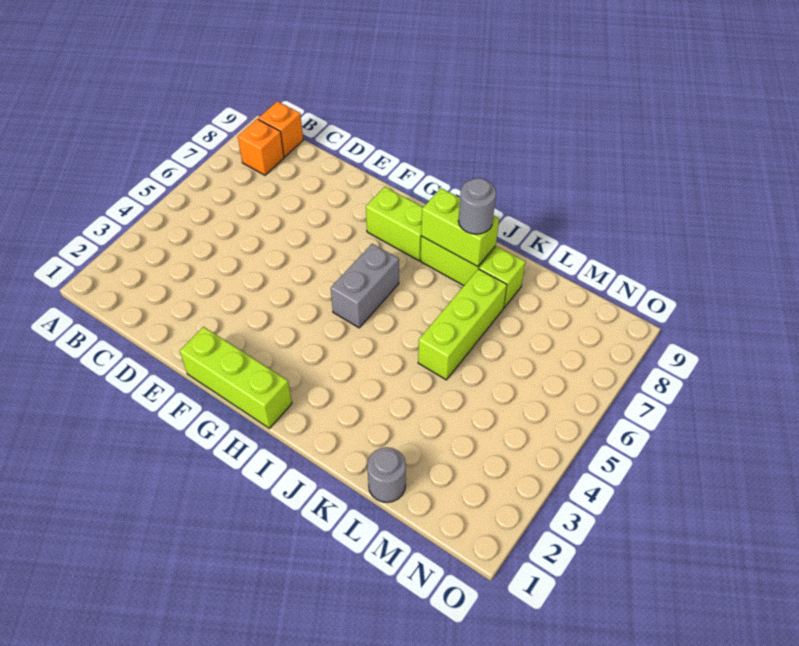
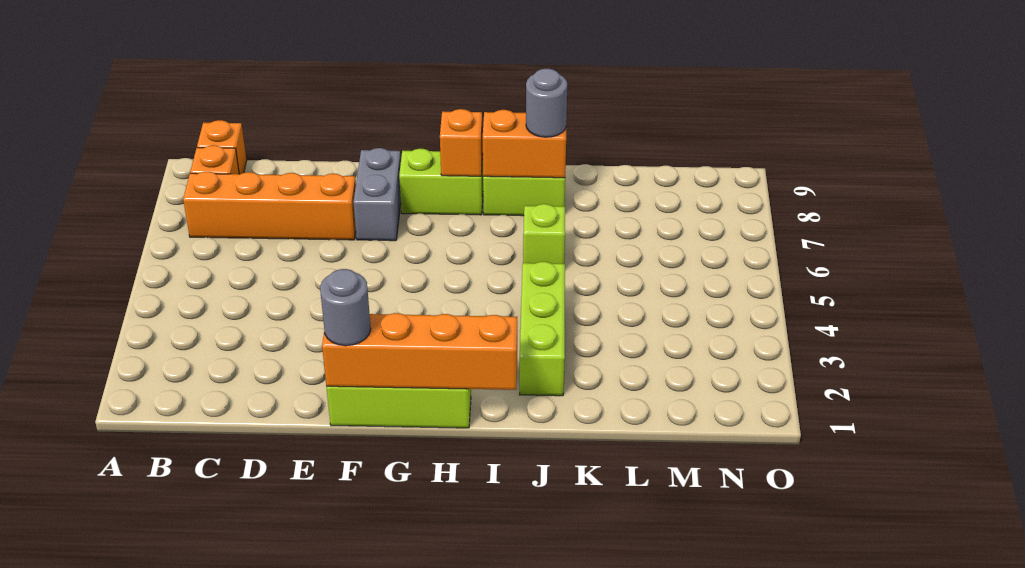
none -> orange 1x4 brick [183,172,356,240]
none -> orange 1x4 brick [322,313,517,390]
grey 1x2 brick [331,244,399,328] -> grey 1x2 brick moved to [353,148,401,241]
none -> orange 1x1 brick [440,109,483,176]
lime 1x2 brick [421,188,499,267] -> orange 1x2 brick [483,110,566,178]
lime 1x3 brick [418,269,507,380] -> lime 1x3 brick moved to [519,262,565,396]
lime 1x1 brick [479,247,525,308] -> lime 1x1 brick moved to [523,204,565,264]
grey 1x1 round brick [367,447,406,502] -> grey 1x1 round brick moved to [320,269,371,346]

